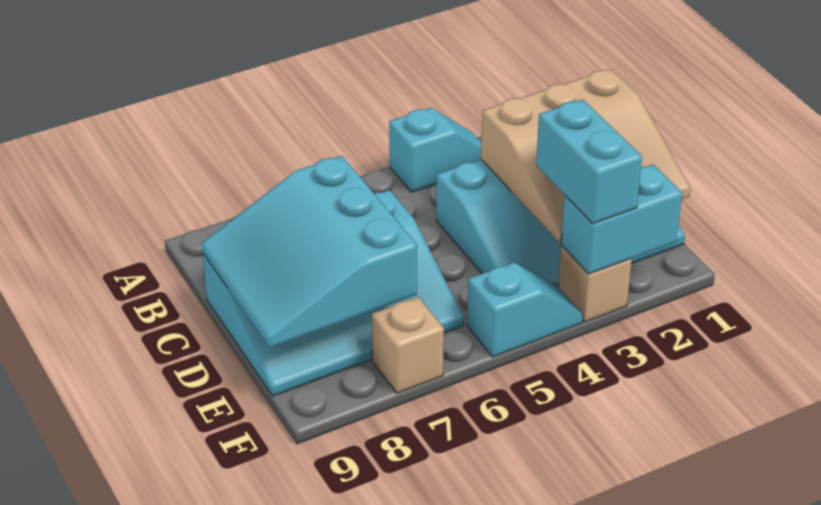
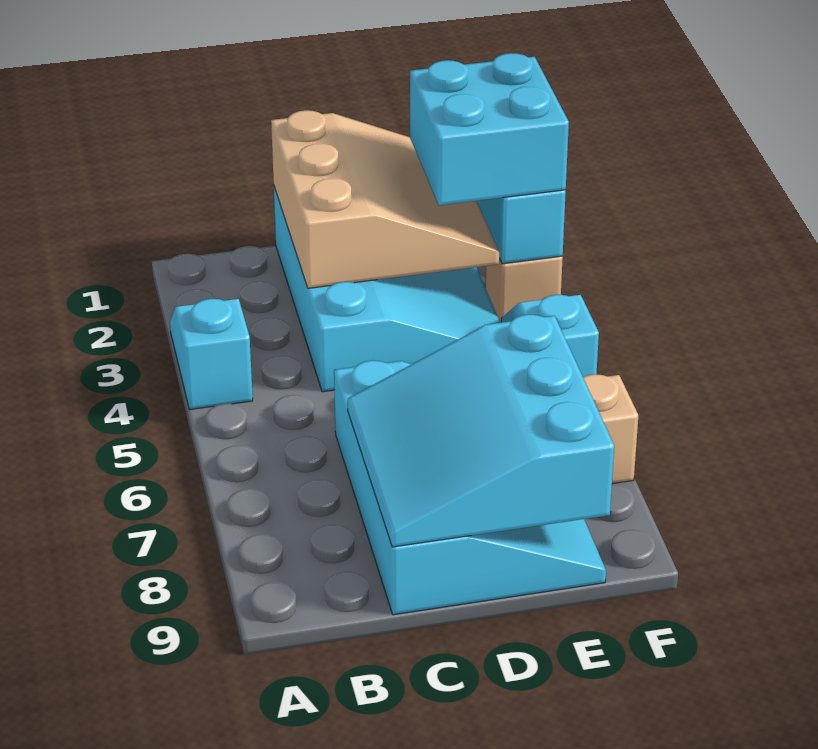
cyan 3x3 slope [202,156,417,348] -> cyan 3x3 slope turned to [348,314,614,547]
cyan 1x2 brick [536,100,642,224] -> cyan 2x2 brick [410,53,569,205]

